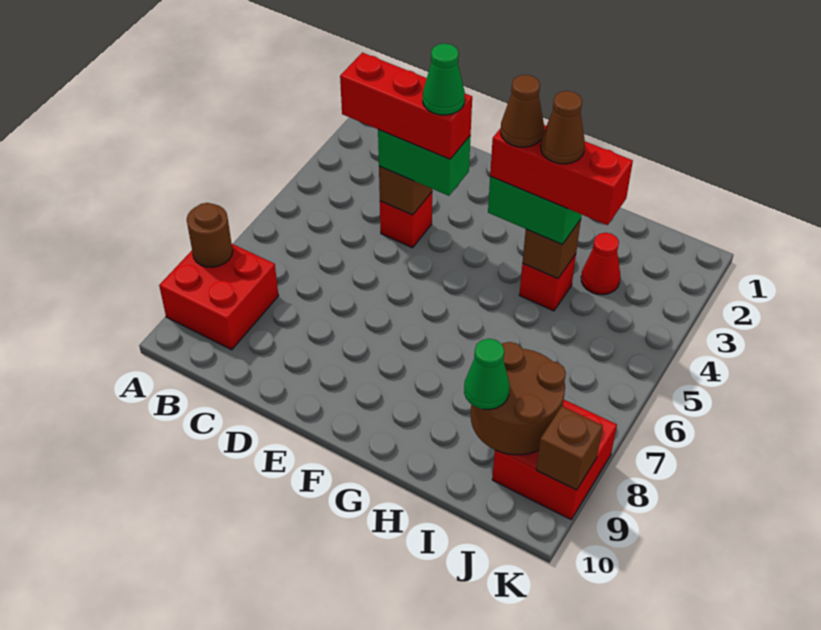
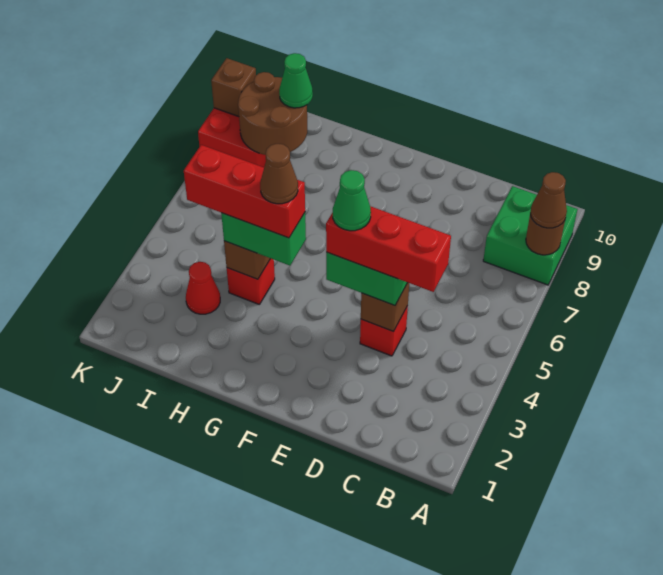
red 2x2 brick [159,244,279,350] -> green 2x2 brick [483,186,577,285]
brown 1x1 cone [541,91,585,164] -> brown 1x1 cone moved to [530,172,567,228]

